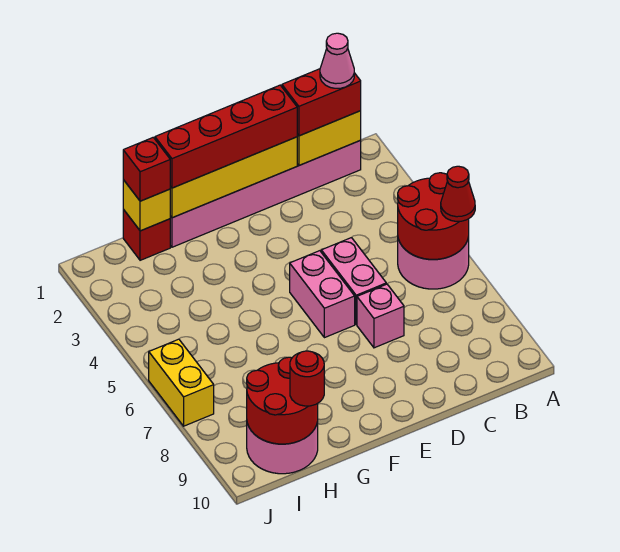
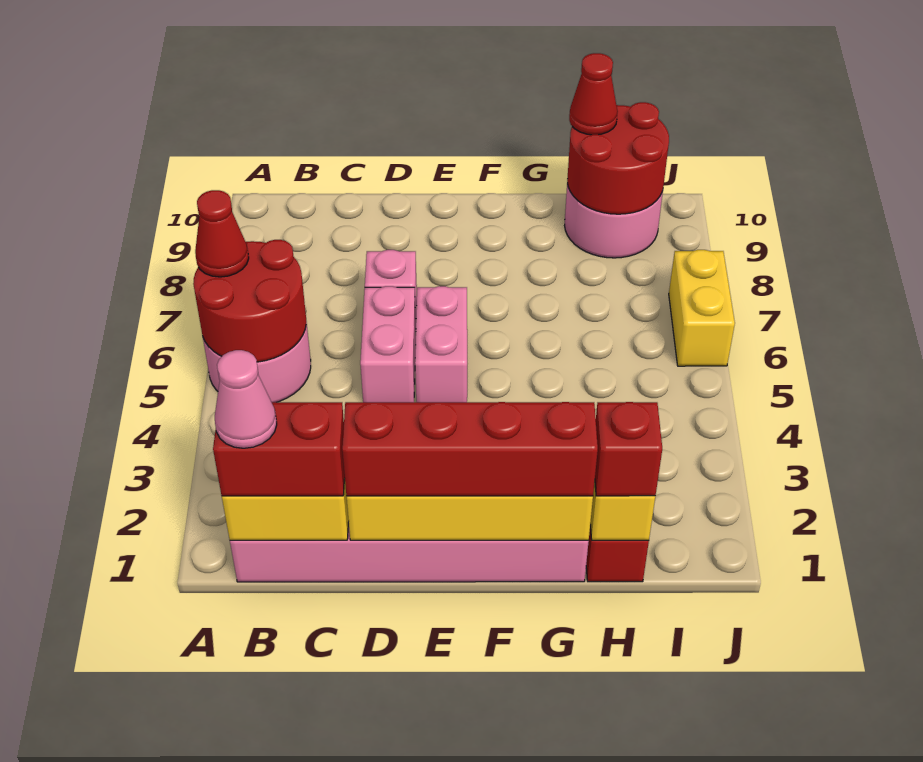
red 1x1 round brick [290,351,324,406] -> red 1x1 cone [569,53,618,135]

